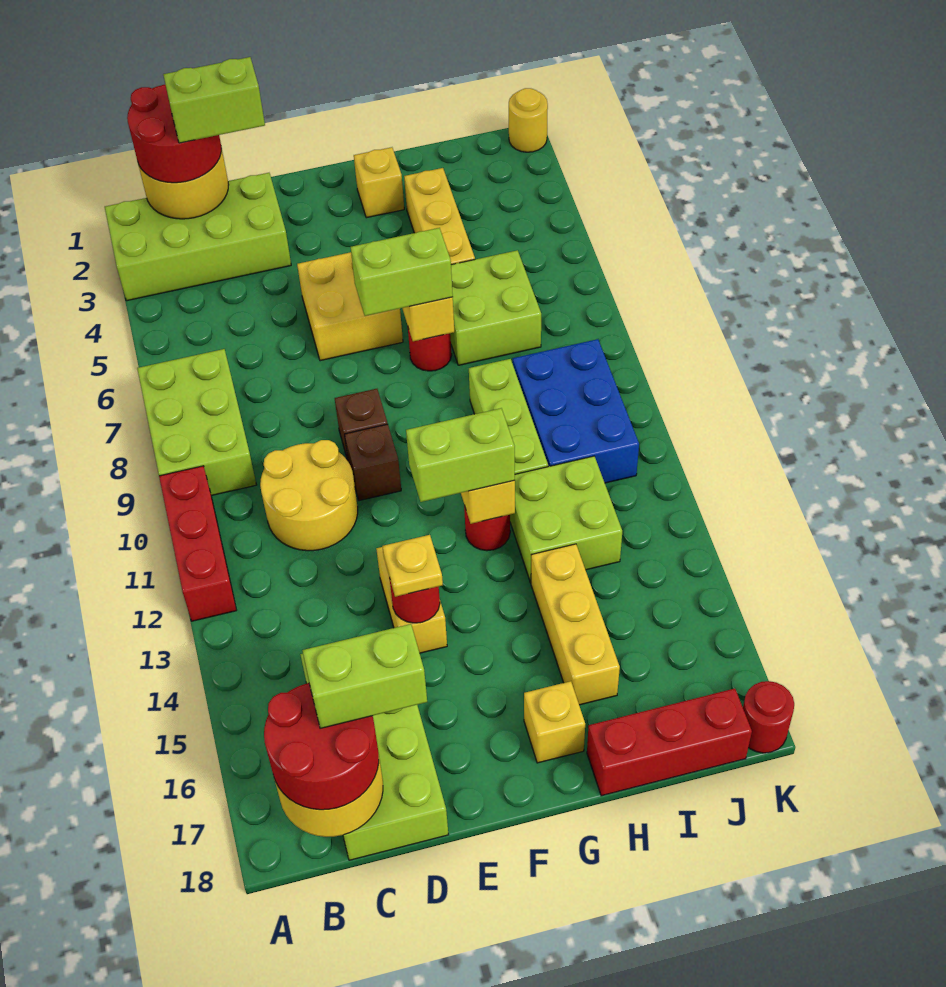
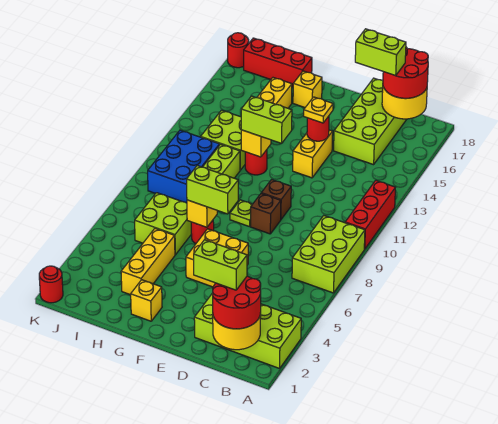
yellow 2x2 round brick [260,440,358,551] -> none
none -> lime 1x1 plate [230,200,252,227]
yellow 1x1 round brick [509,88,548,152] -> red 1x1 round brick [39,266,63,303]

